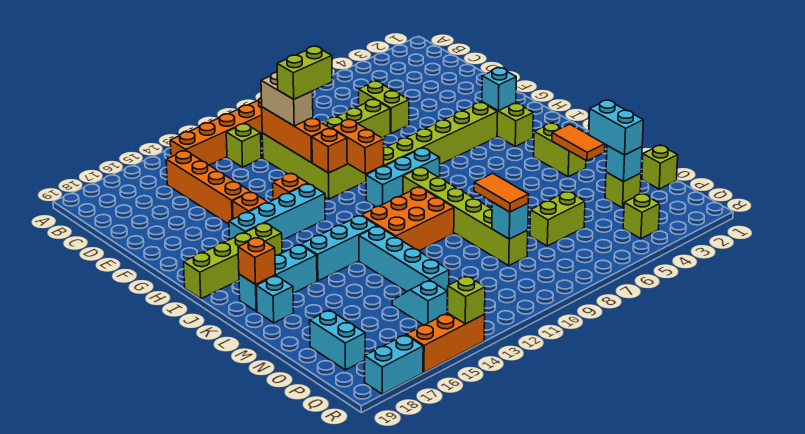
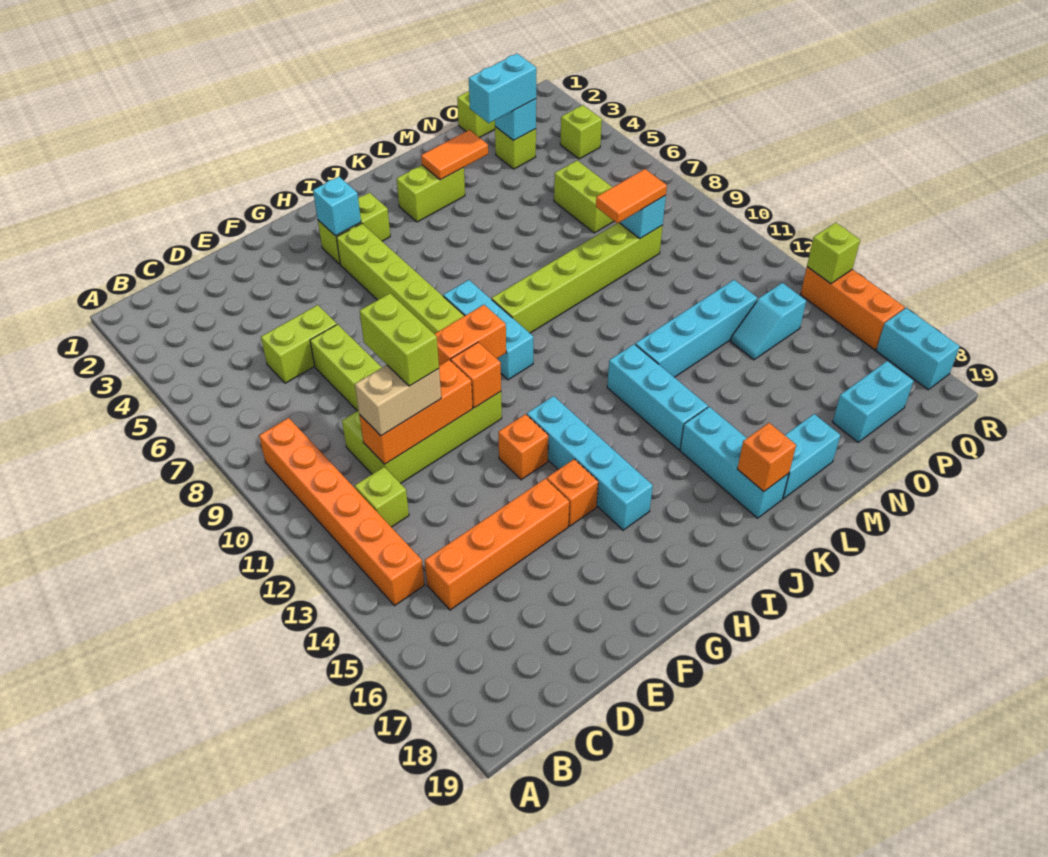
lime 1x4 brick [184,223,282,299] -> none
orange 2x3 brick [361,187,454,251] -> none
cyan 1x1 brick [256,276,294,323] -> cyan 1x2 brick [783,414,840,499]

